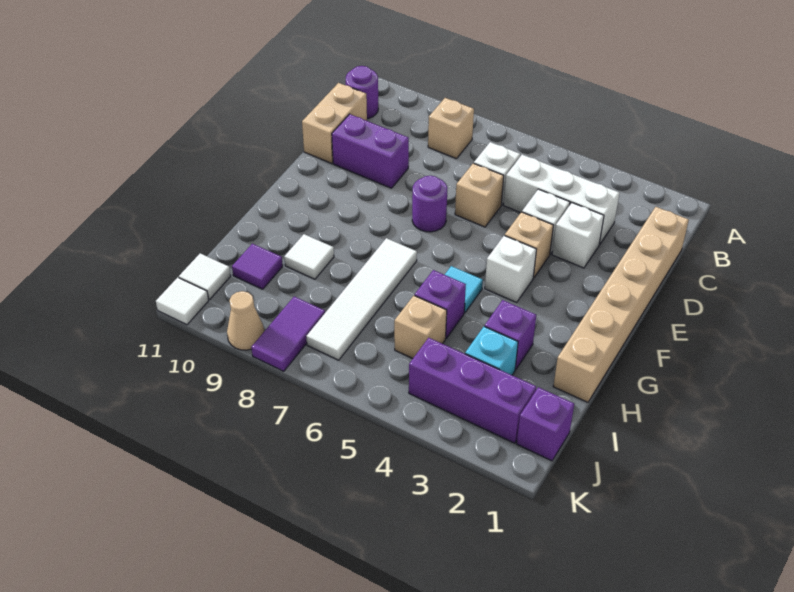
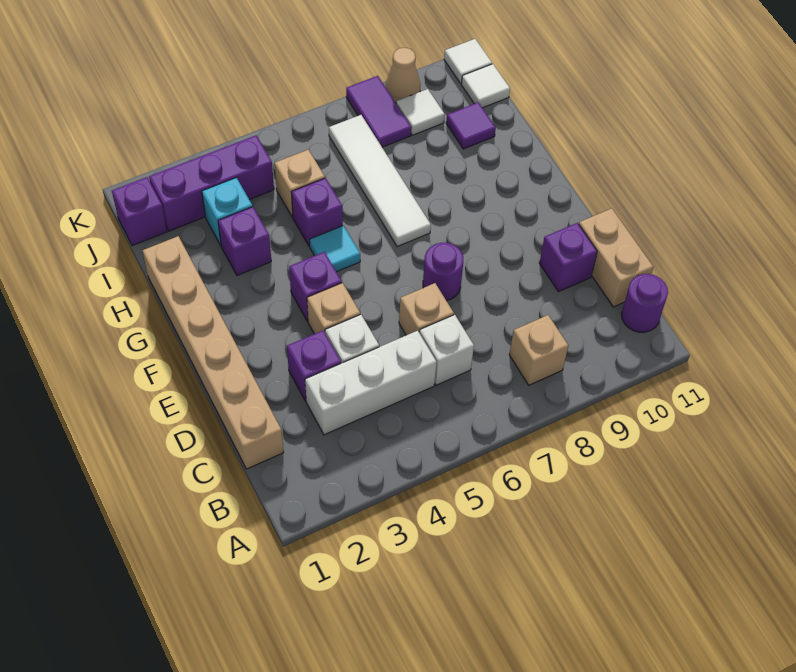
white 1x1 brick [552,203,604,268] -> purple 1x1 brick [287,331,341,401]
purple 1x2 brick [332,114,409,188] -> purple 1x1 brick [539,223,597,292]
white 1x1 brick [485,235,536,302] -> purple 1x1 brick [289,252,342,321]
white 1x1 tile [284,234,334,279] -> white 1x1 tile moved to [396,89,445,135]

